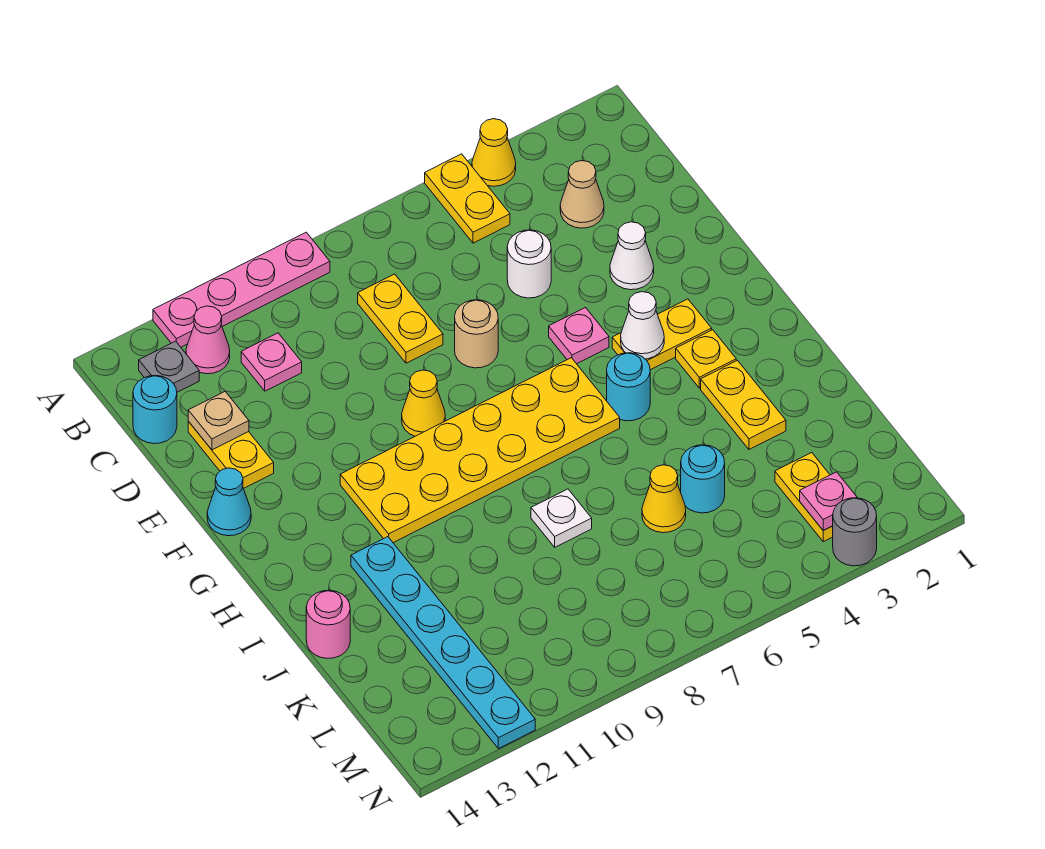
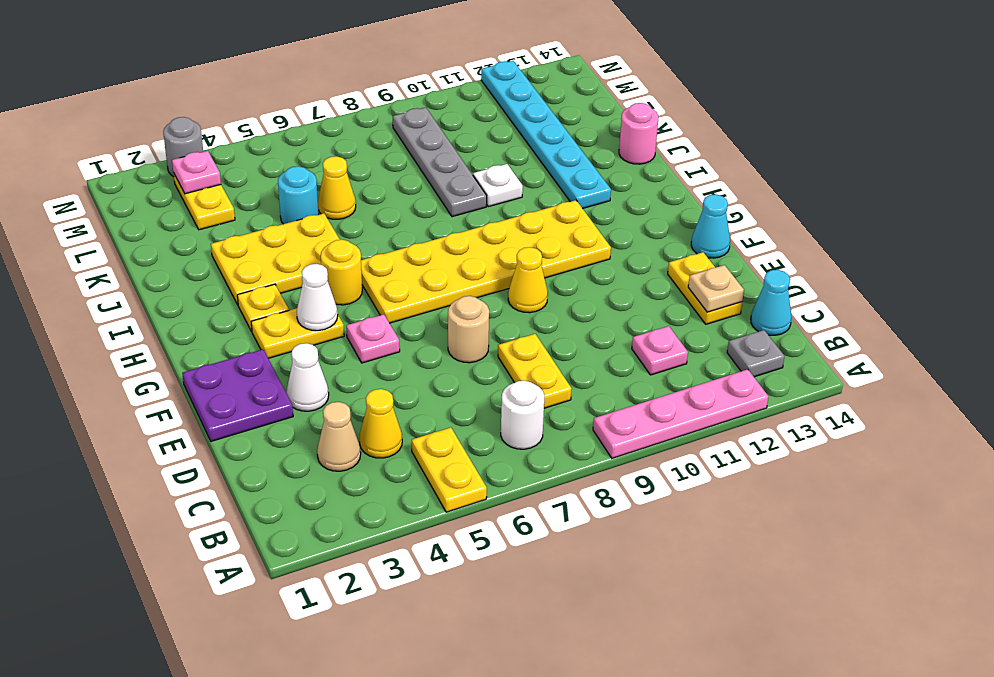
yellow 1x1 cone [472,119,516,186] -> yellow 1x1 cone moved to [360,389,402,458]
pink 1x1 cone [186,306,230,374] -> none
cyan 1x1 round brick [133,376,177,444] -> cyan 1x1 cone [751,270,792,335]
white 1x1 round brick [507,230,551,298] -> white 1x1 round brick moved to [501,381,545,449]
none -> purple 2x2 plate [182,349,293,441]
cyan 1x1 round brick [607,353,650,421] -> yellow 1x1 round brick [321,240,362,305]
yellow 1x2 plate [701,360,786,449] -> yellow 2x3 plate [211,213,340,305]
white 1x1 plate [531,489,592,547] -> white 1x1 plate moved to [473,164,523,207]
none -> grey 1x4 plate [393,107,487,217]

